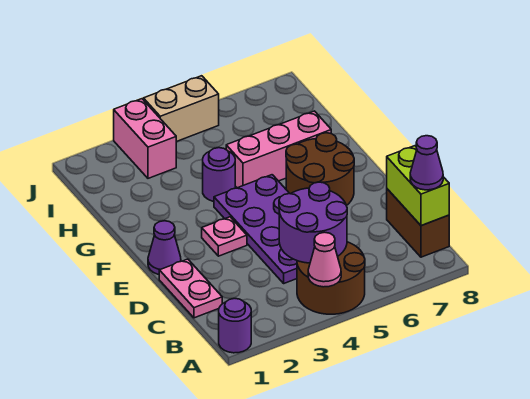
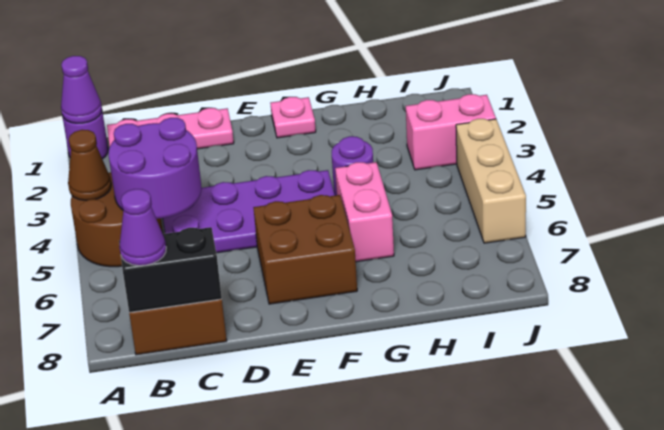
pink 1x1 cone [308,232,341,287] -> brown 1x1 cone [68,130,111,200]
lime 1x2 brick [387,146,449,226] -> black 1x2 brick [119,227,222,312]
pink 1x2 plate [159,259,222,318] -> pink 1x3 plate [107,108,234,149]
purple 1x1 cone [148,221,181,274] -> purple 1x1 cone moved to [61,56,102,123]
pink 1x1 plate [202,217,247,256] -> pink 1x1 plate moved to [270,97,316,138]
brown 2x2 round brick [286,133,354,206] -> brown 2x2 brick [253,195,357,304]
pink 1x3 brick [226,111,331,188] -> pink 1x2 brick [335,162,394,262]
tan 1x2 brick [143,76,219,142] -> tan 1x3 brick [456,119,526,243]

